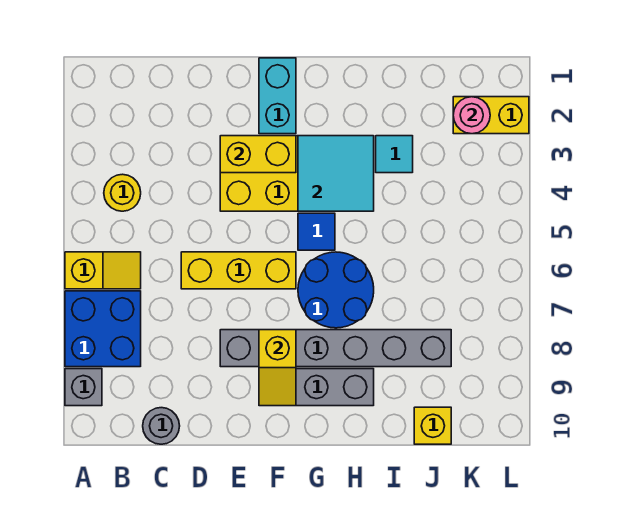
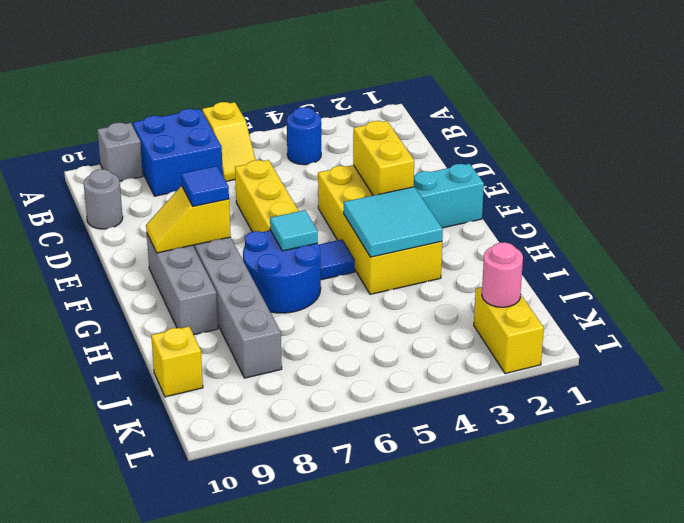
yellow 1x1 round brick [104,174,141,211] -> blue 1x1 round brick [287,107,321,165]
none -> blue 1x1 tile [181,166,229,206]
cyan 1x1 tile [376,136,413,173] -> cyan 1x1 tile moved to [270,210,318,251]

